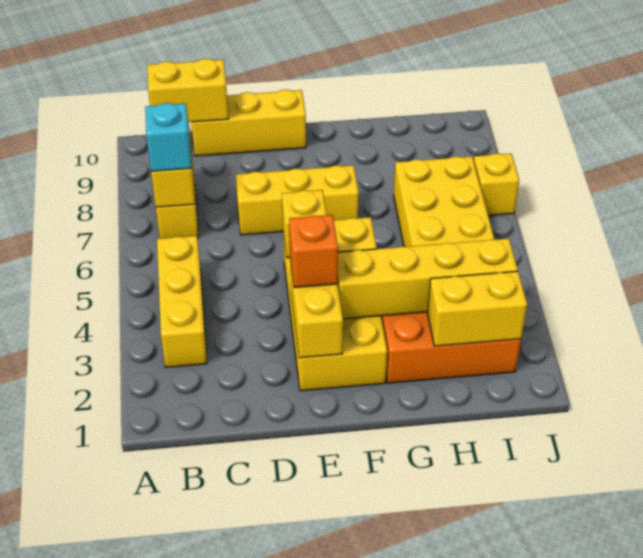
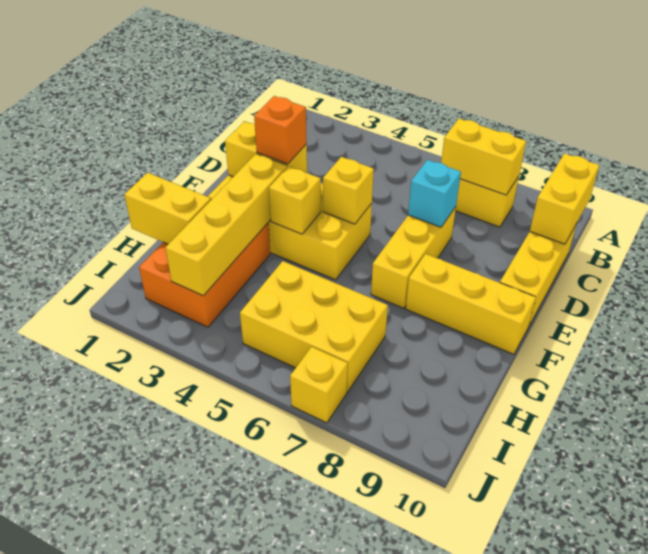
yellow 1x3 brick [157,236,207,367] -> yellow 1x3 brick moved to [406,254,536,354]
cyan 1x1 brick [145,103,192,171] -> cyan 1x1 brick moved to [408,160,461,227]
yellow 1x2 brick [427,271,527,346] -> yellow 1x2 brick turned to [124,173,211,244]

